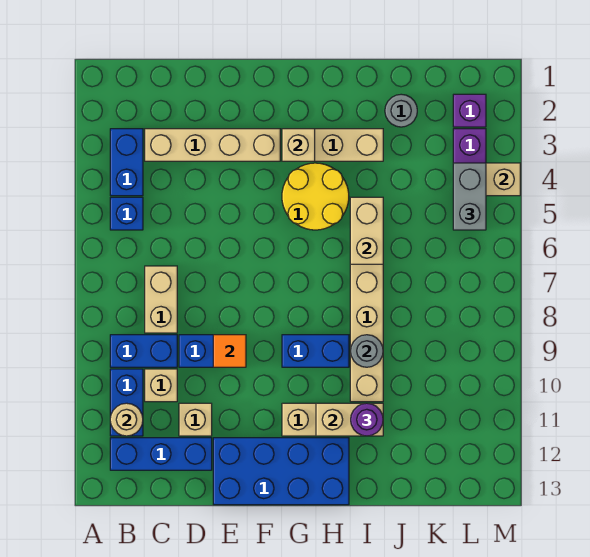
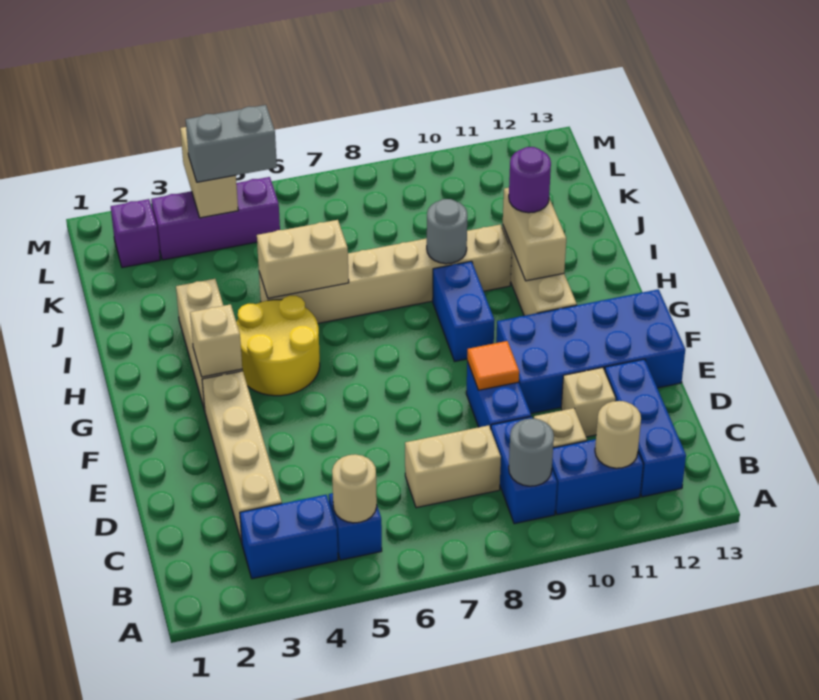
none -> tan 1x1 round brick [332,454,377,523]
blue 2x4 brick [213,438,349,505] -> blue 2x4 brick turned to [496,289,685,414]
grey 1x1 round brick [385,94,417,127] -> grey 1x1 round brick moved to [509,419,554,486]

